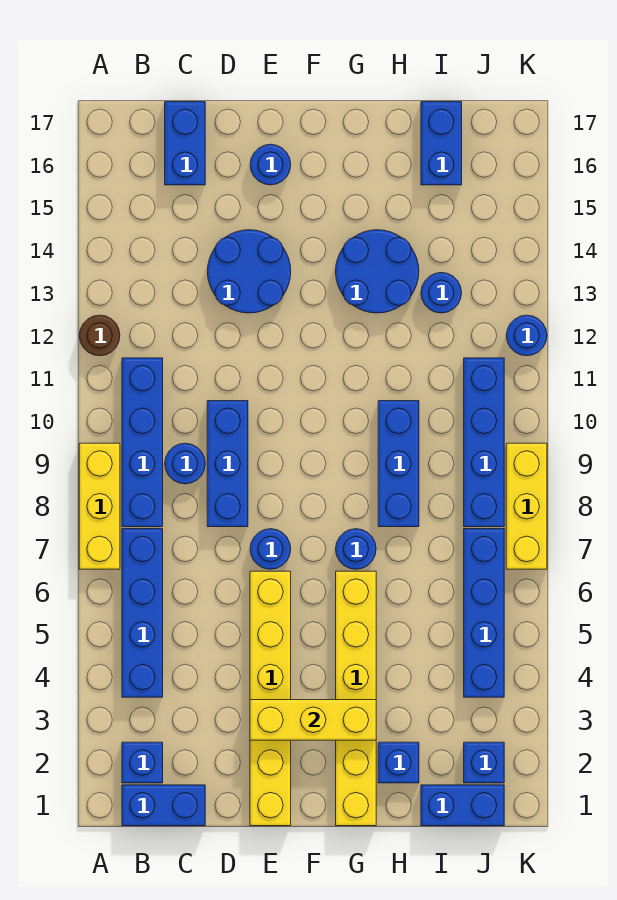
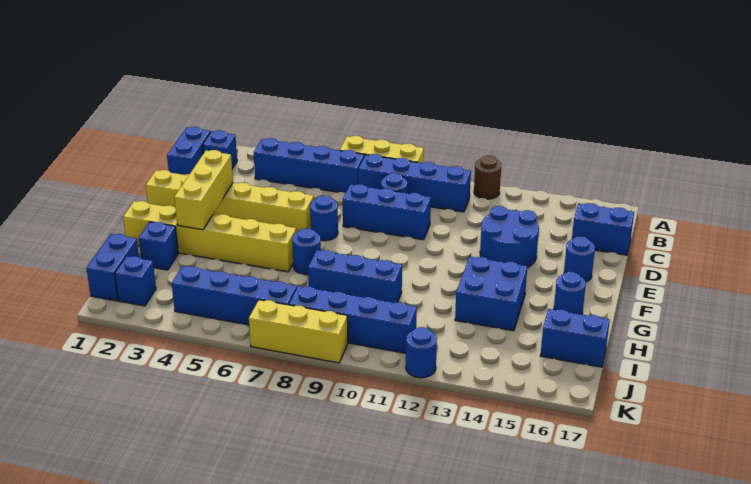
blue 2x2 round brick [336,230,419,313] -> blue 2x2 brick [455,257,527,331]
blue 1x1 round brick [421,273,462,313] -> blue 1x1 round brick moved to [554,272,586,315]

